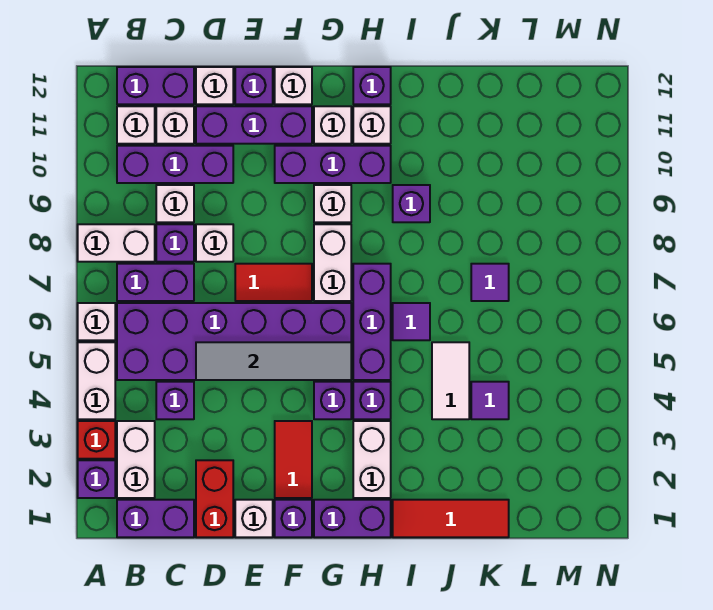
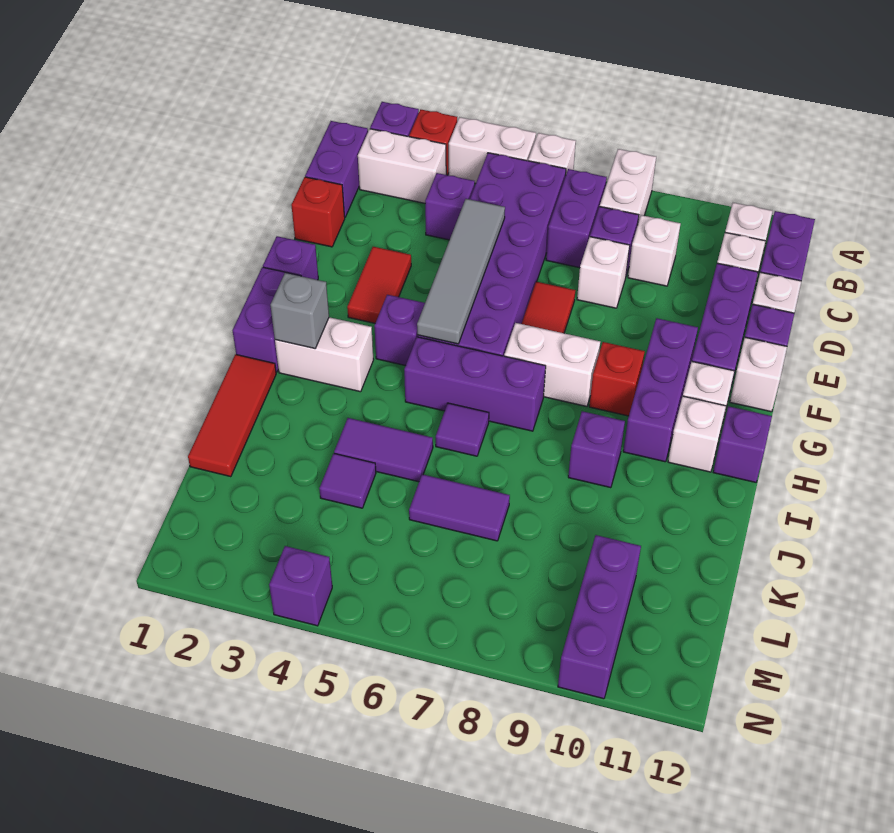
purple 1x3 brick [117,146,233,183] -> purple 1x3 brick moved to [558,535,641,699]
red 1x2 brick [196,460,233,537] -> red 1x1 brick [291,177,345,247]
white 1x1 brick [235,500,273,537] -> none
red 1x2 tile [275,421,312,498] -> red 1x2 tile turned to [347,247,411,323]
white 1x1 brick [314,185,351,222] -> red 1x1 brick [589,342,645,416]
none -> grey 1x1 brick [271,273,329,349]
purple 1x1 brick [353,382,391,419] -> purple 1x1 brick moved to [269,546,332,626]
white 1x2 tile [432,342,469,419] -> purple 1x2 tile [334,418,433,482]
purple 1x1 tile [471,264,509,301] -> purple 1x2 tile [409,474,510,541]

